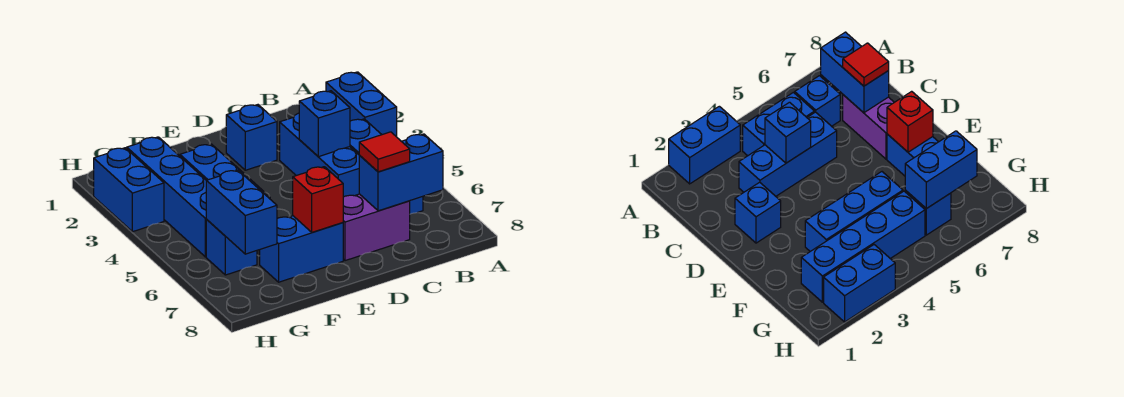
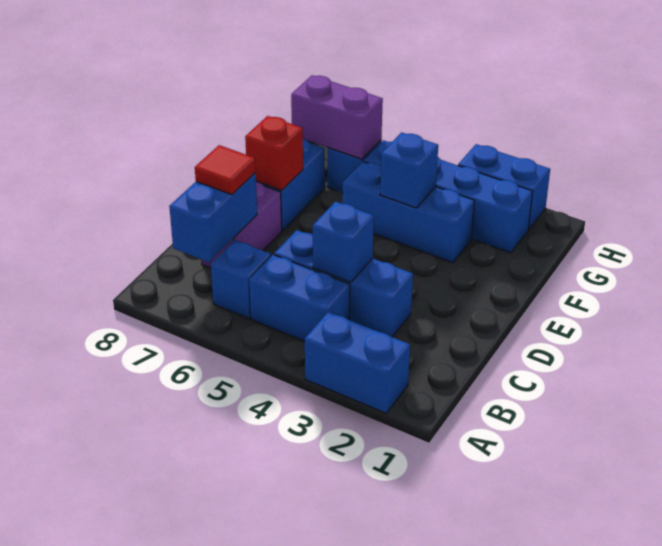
blue 1x1 brick [226,105,277,170] -> blue 1x1 brick moved to [380,132,438,208]
blue 1x2 brick [206,170,277,254] -> purple 1x2 brick [291,75,383,159]

